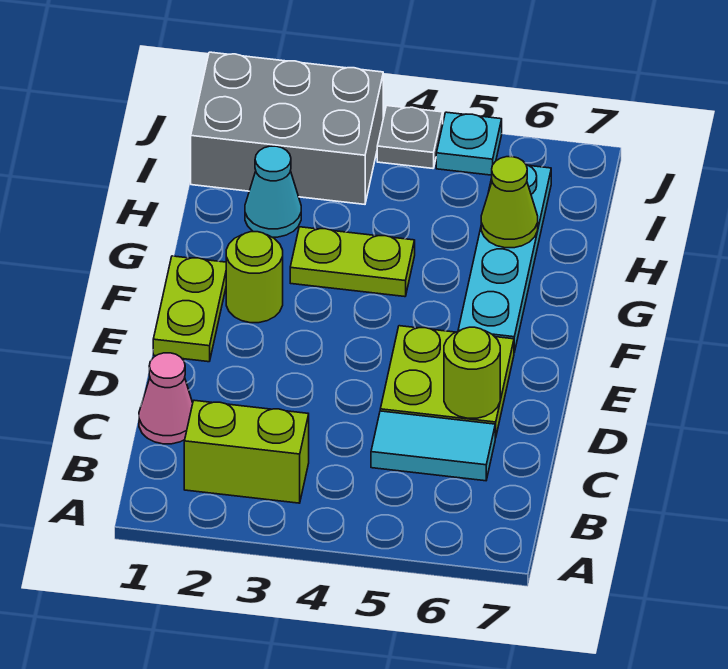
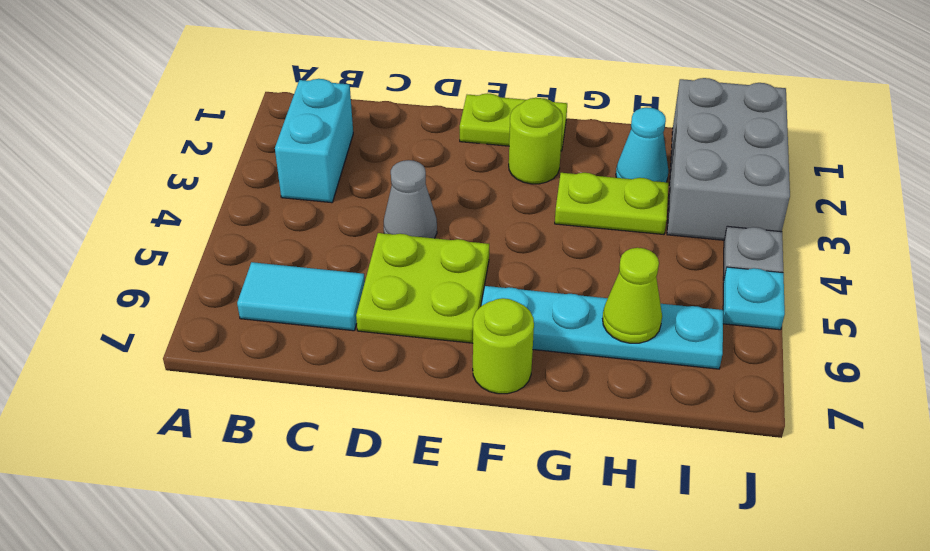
lime 1x2 brick [184,400,309,503] -> cyan 1x2 brick [275,79,353,203]
pink 1x1 cone [139,353,193,444] -> none
cyan 1x2 tile [371,411,495,481] -> cyan 1x2 tile turned to [237,262,365,331]
none -> grey 1x1 cone [384,160,437,238]
lime 1x1 round brick [444,327,500,418] -> lime 1x1 round brick moved to [473,298,534,394]
lime 1x2 plate [290,227,415,297] -> lime 1x2 plate turned to [555,173,669,235]

